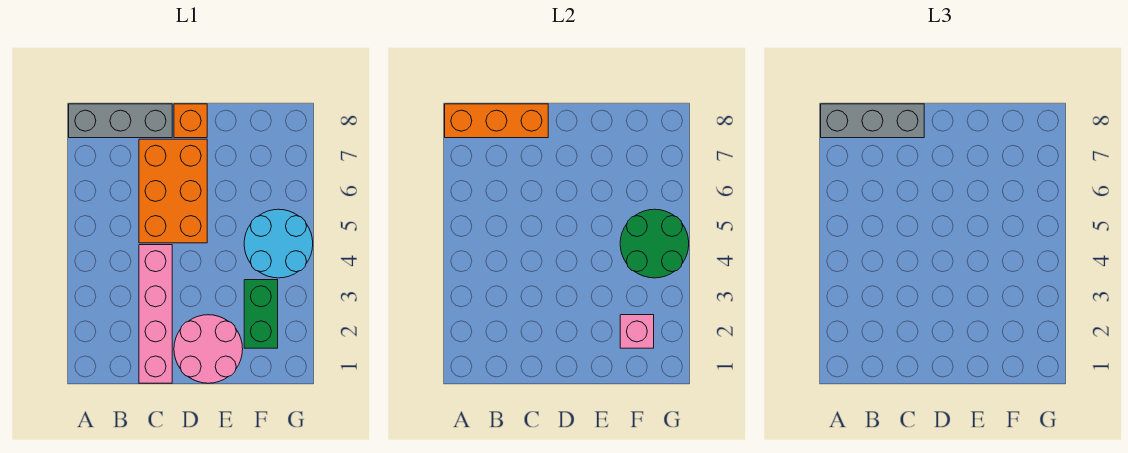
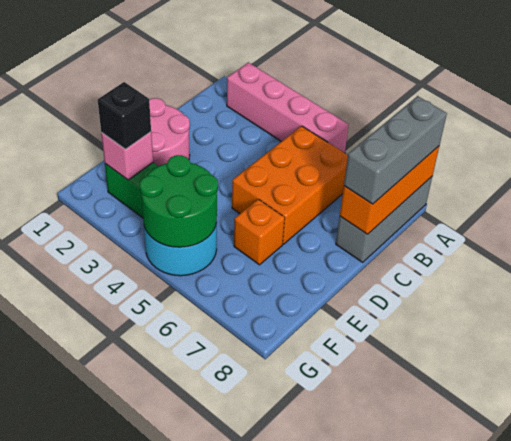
pink 1x4 brick [139,245,172,383] -> pink 1x4 brick moved to [227,62,349,153]
orange 2x3 brick [139,139,207,243] -> orange 2x3 brick turned to [232,126,348,244]
orange 1x1 brick [174,104,207,138] -> orange 1x1 brick moved to [234,199,285,265]
none -> black 1x1 brick [98,82,151,149]

